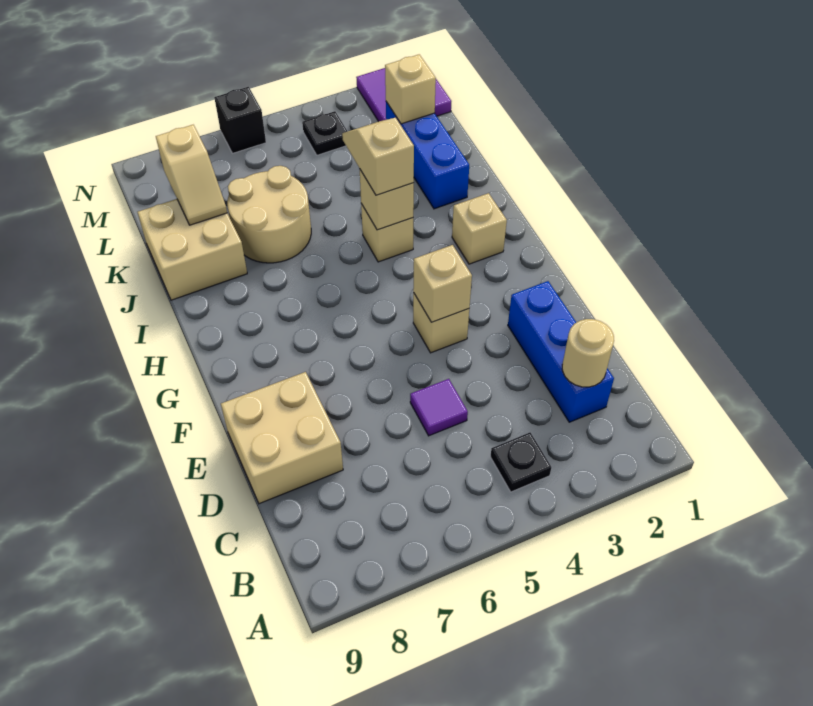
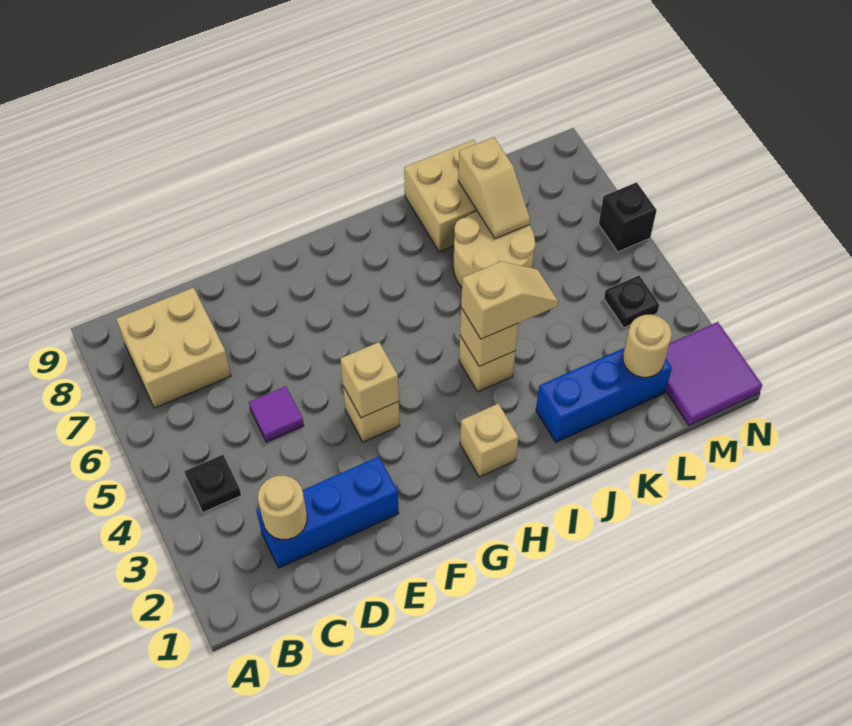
tan 2x2 brick [221,372,343,504] -> tan 2x2 brick moved to [116,288,231,408]
tan 1x2 slope [156,125,227,225] -> tan 1x2 slope turned to [458,137,530,239]
tan 1x1 brick [385,54,436,124] -> tan 1x1 round brick [623,315,672,377]

